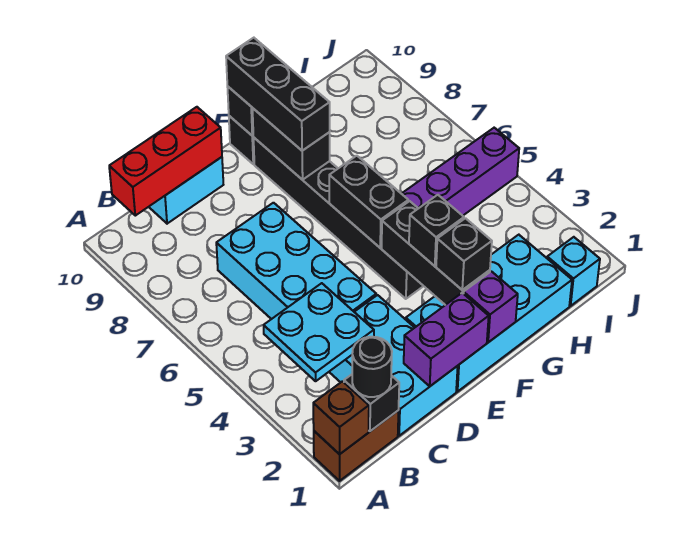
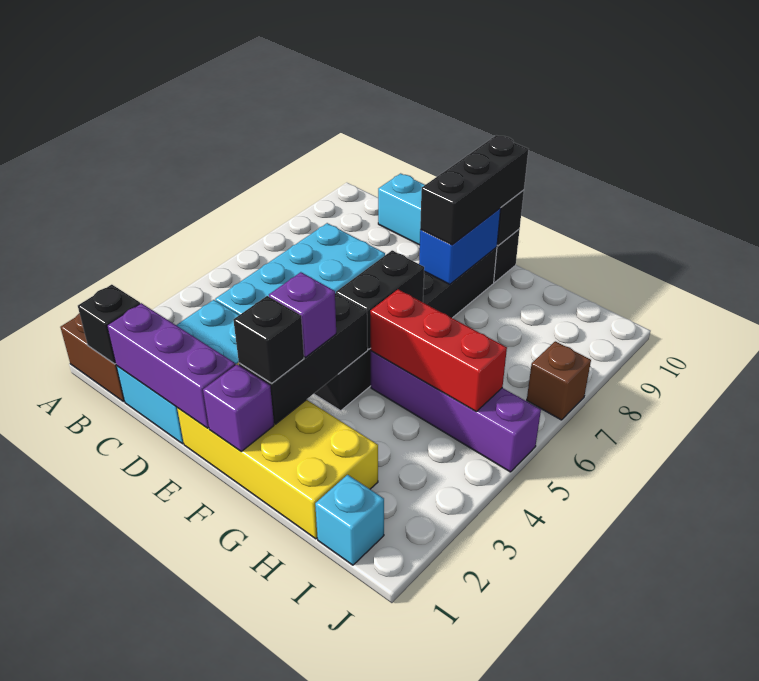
brown 1x1 brick [313,381,369,454] -> brown 1x1 brick moved to [527,341,591,420]
black 1x1 round brick [352,337,392,397] -> none
cyan 2x2 plate [264,283,374,381] -> none
red 1x3 brick [109,107,222,216] -> red 1x3 brick moved to [370,289,507,412]
purple 1x2 brick [404,293,489,386] -> purple 1x3 brick [107,303,236,428]
cyan 2x4 brick [406,235,572,392] -> yellow 2x4 brick [177,362,378,539]
black 1x1 brick [409,195,464,266] -> purple 1x1 brick [269,272,336,357]
black 1x2 brick [252,108,330,180] -> blue 1x2 brick [419,208,501,284]

